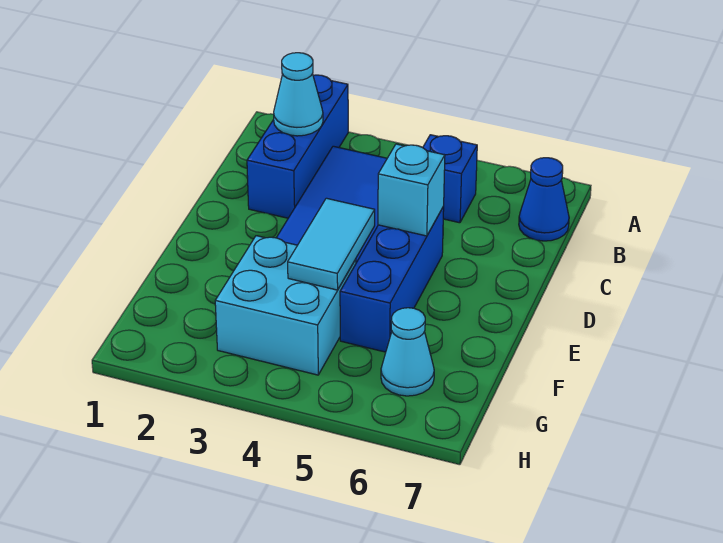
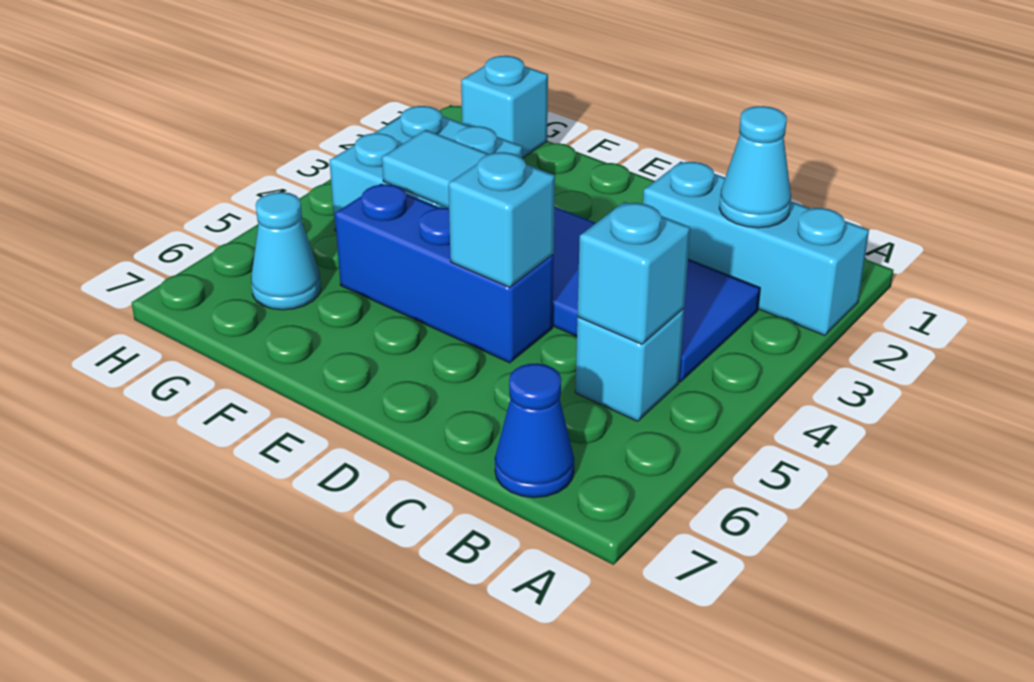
blue 1x3 brick [247,75,348,218] -> cyan 1x3 brick [643,162,869,335]
blue 1x1 brick [423,135,477,223] -> cyan 1x1 brick [575,308,684,421]
none -> cyan 1x1 brick [577,202,690,344]
none -> cyan 1x1 brick [461,56,548,158]

